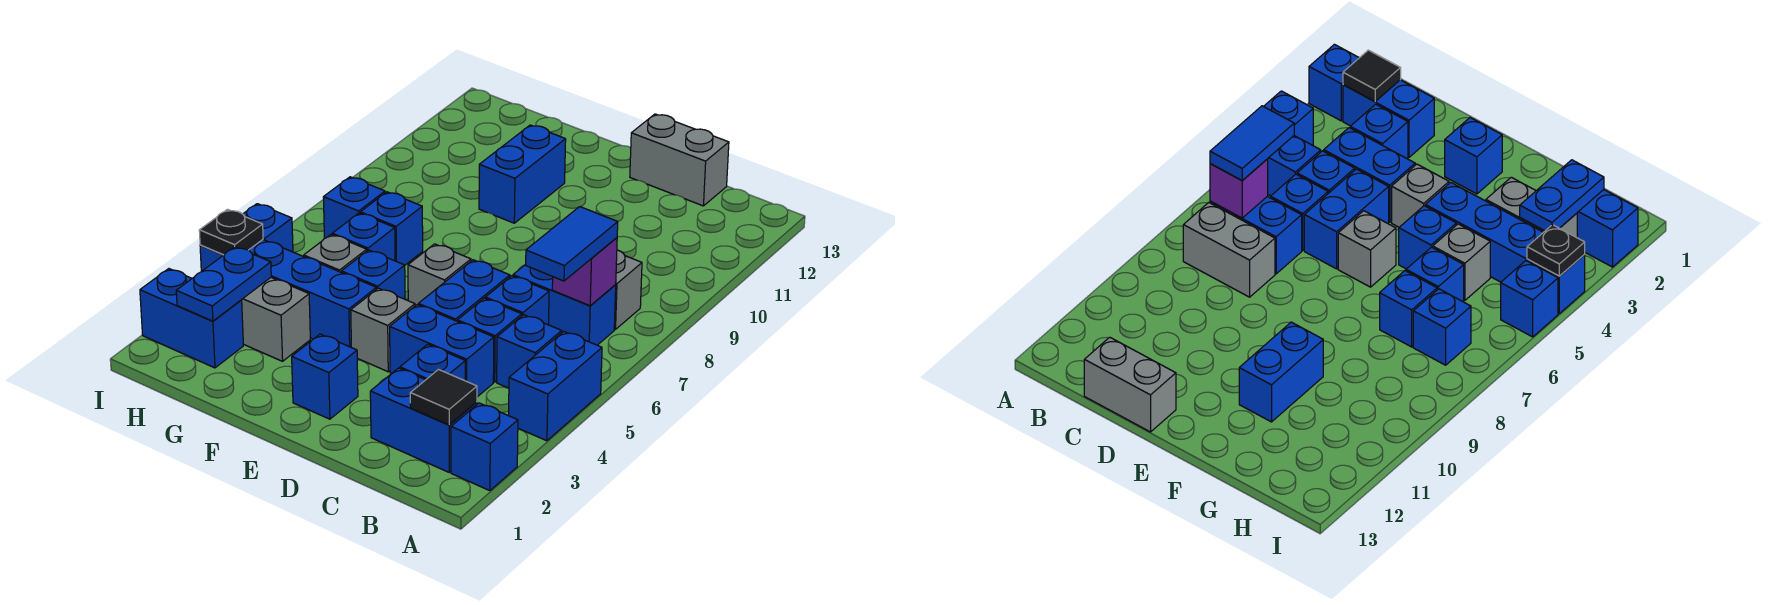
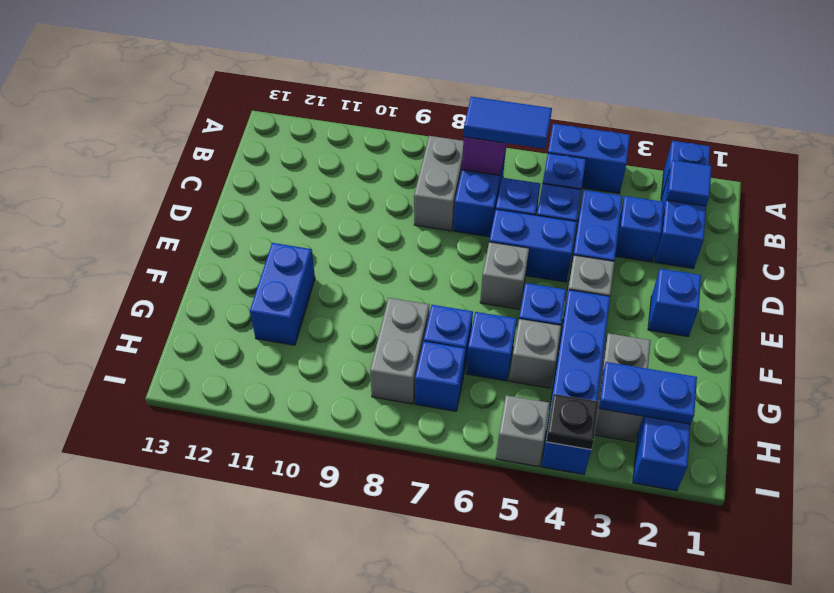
black 1x1 tile [410,370,477,425] -> blue 1x1 tile [666,160,712,206]
grey 1x2 brick [630,114,729,206] -> grey 1x2 brick moved to [370,298,429,404]
blue 1x2 brick [479,125,566,223] -> blue 1x2 brick turned to [250,243,315,345]
blue 1x1 brick [243,204,293,252] -> grey 1x1 brick [496,395,550,467]

